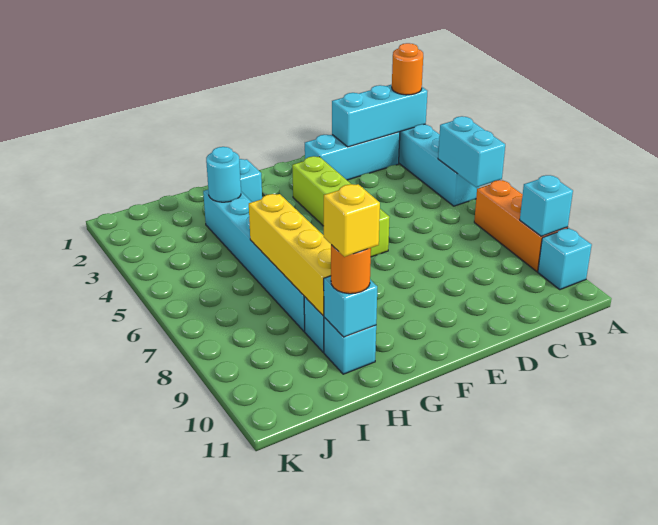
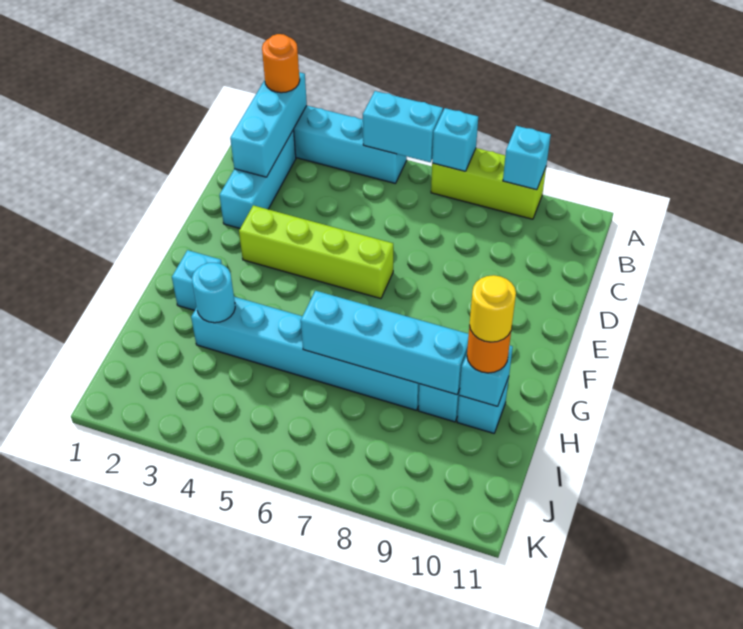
orange 1x3 brick [474,180,568,271] -> lime 1x3 brick [431,148,546,219]
cyan 1x1 brick [538,228,592,290] -> cyan 1x1 brick moved to [432,108,478,171]
yellow 1x4 brick [249,194,331,316] -> cyan 1x4 brick [301,291,469,395]
yellow 1x1 brick [324,184,380,257] -> yellow 1x1 round brick [470,275,516,342]

